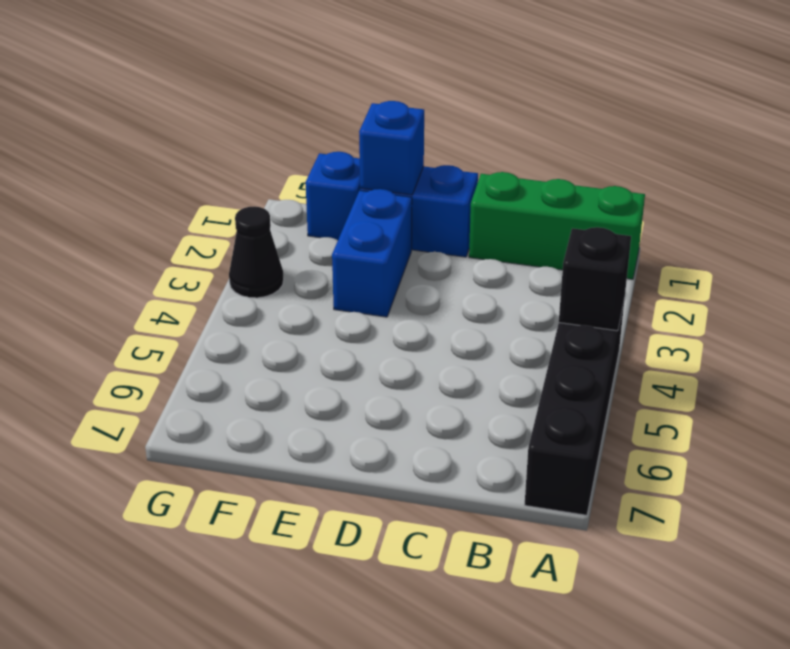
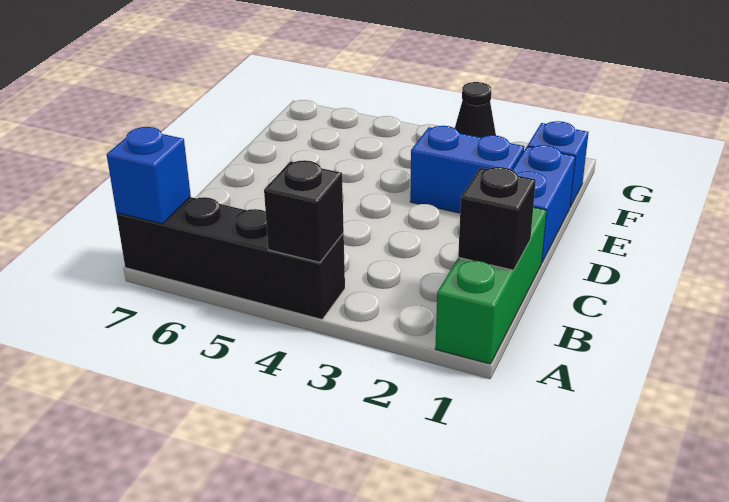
none -> black 1x1 brick [458,167,536,270]
blue 1x1 brick [359,101,424,195] -> blue 1x1 brick moved to [107,127,191,224]

